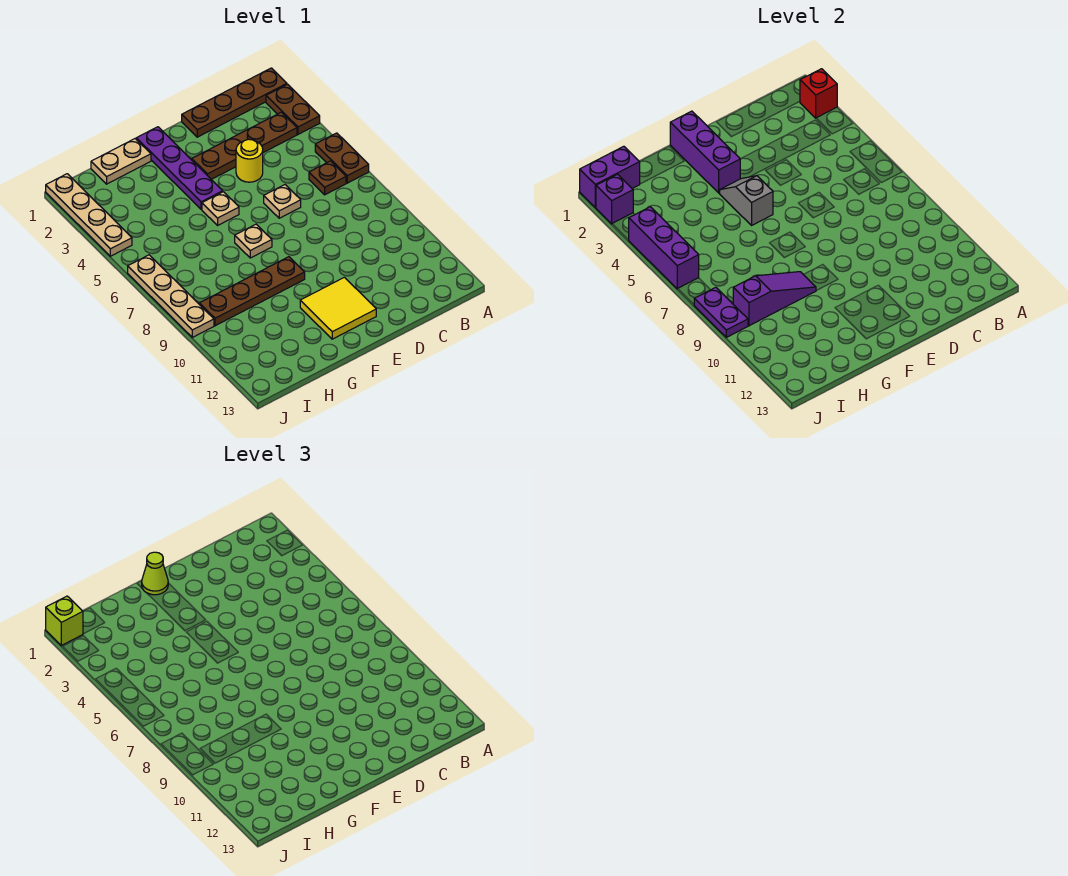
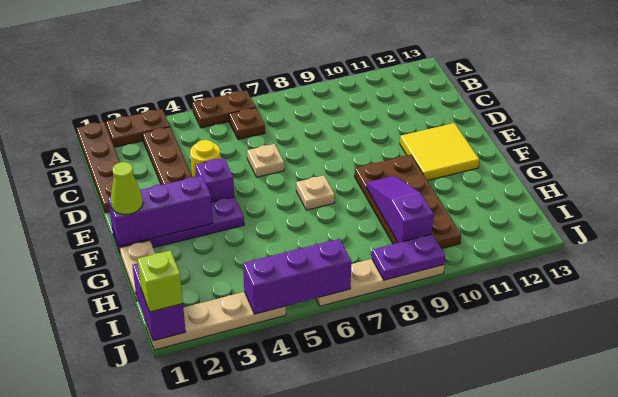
red 1x1 brick [800,69,837,118] -> none
grey 1x2 slope [719,176,773,225] -> none
tan 1x1 plate [202,192,239,225] -> none
brown 1x4 plate [199,257,305,326] -> brown 2x4 plate [355,155,461,249]
purple 1x1 brick [596,174,633,224] -> purple 1x1 brick moved to [195,158,234,202]

